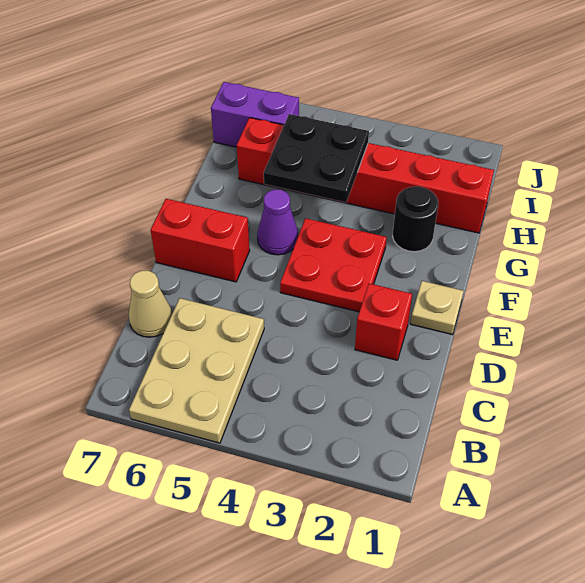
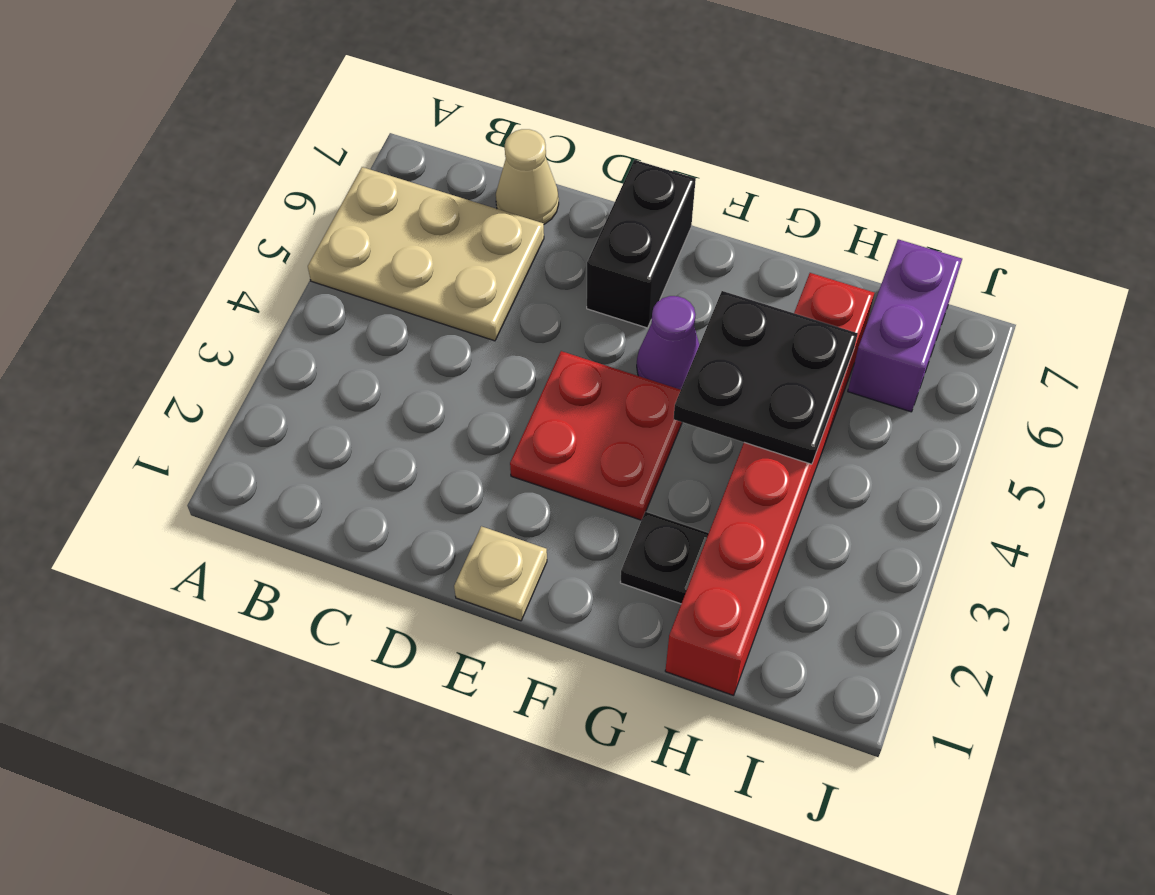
red 1x1 brick [355,283,412,360] -> none
red 1x2 brick [151,199,250,282] -> black 1x2 brick [587,160,696,328]
black 1x1 round brick [393,186,438,252] -> black 1x1 plate [620,512,709,604]

